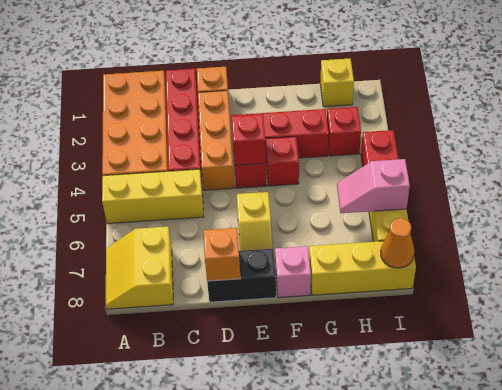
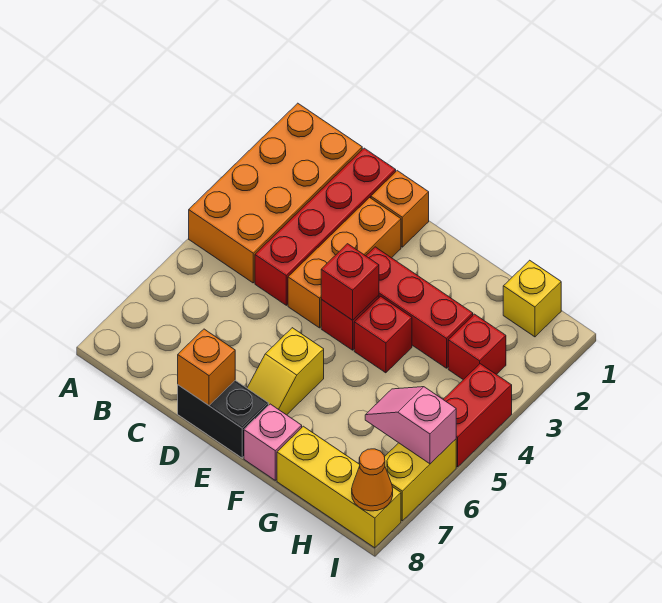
yellow 1x3 brick [102,169,204,224] -> none
yellow 2x2 slope [106,227,173,309] -> none

